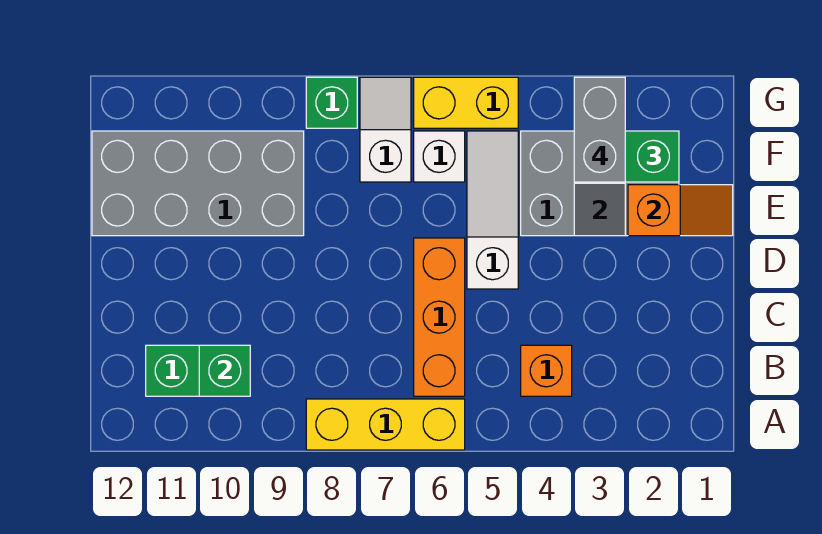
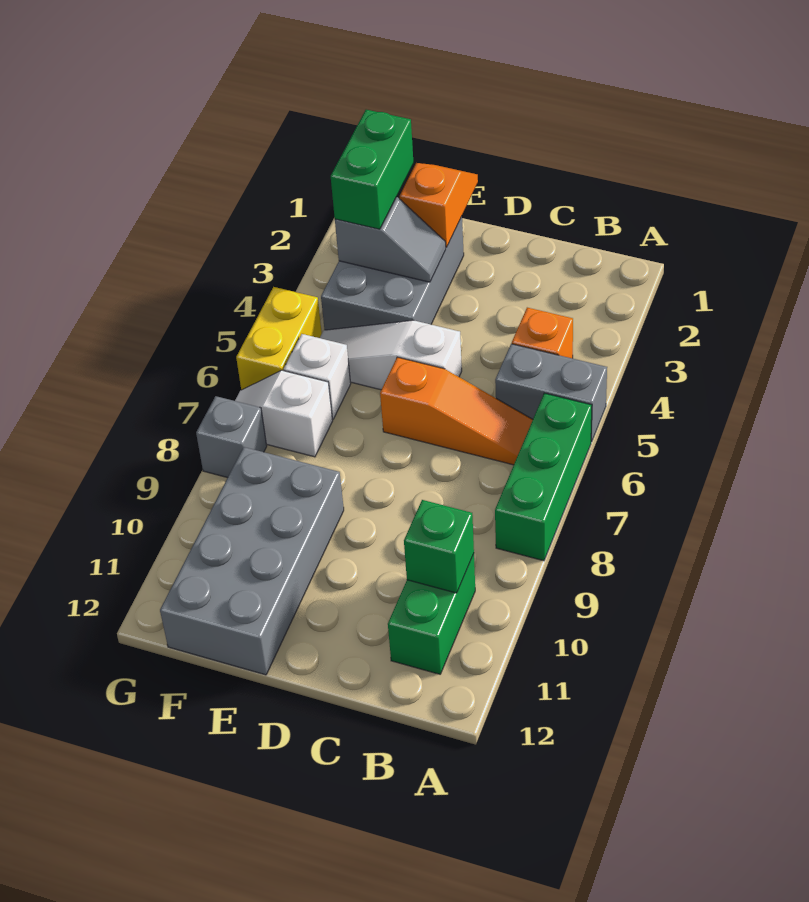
yellow 1x3 brick [306,399,465,450] -> green 1x3 brick [495,393,592,561]
orange 1x3 brick [414,238,465,396] -> orange 1x3 slope [380,357,533,465]
grey 1x2 brick [574,77,625,182] -> grey 1x2 brick moved to [495,344,607,442]
green 1x1 brick [306,77,357,128] -> grey 1x1 brick [196,396,267,478]

